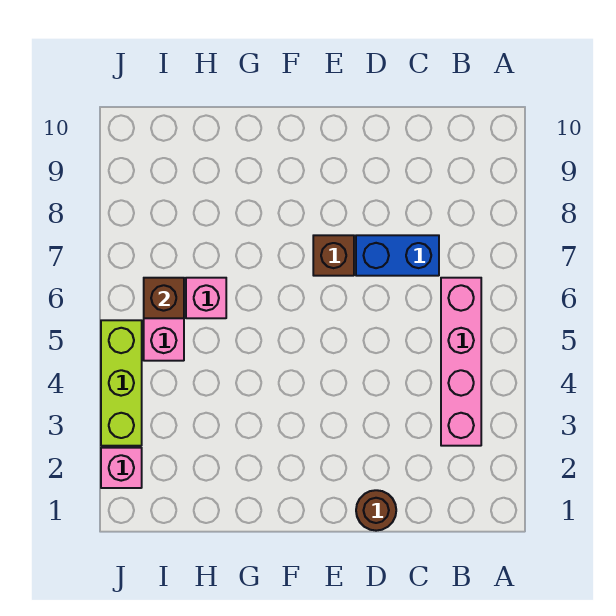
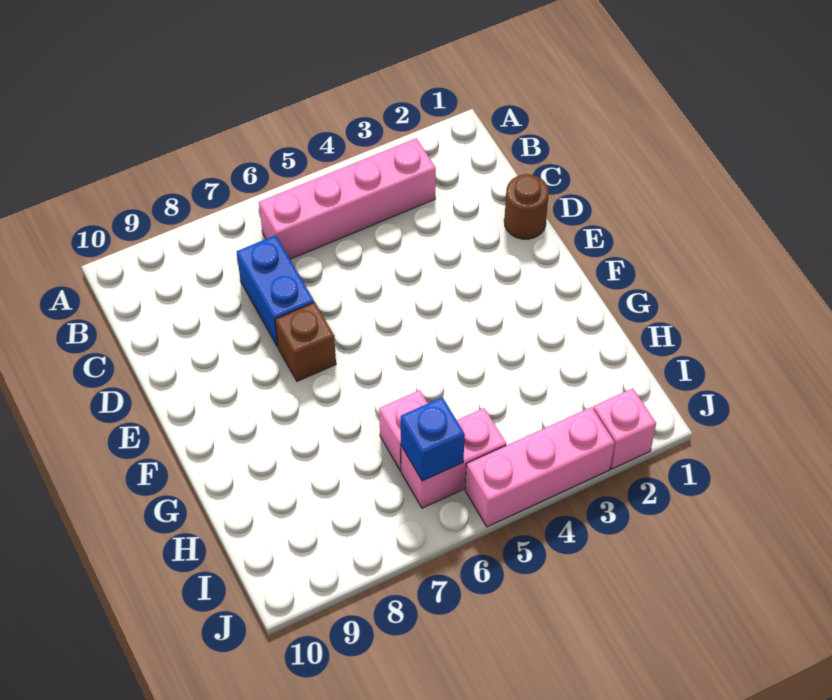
brown 1x1 brick [144,278,184,318] -> blue 1x1 brick [401,397,465,481]
lime 1x3 brick [101,320,142,446] -> pink 1x3 brick [465,407,615,527]

